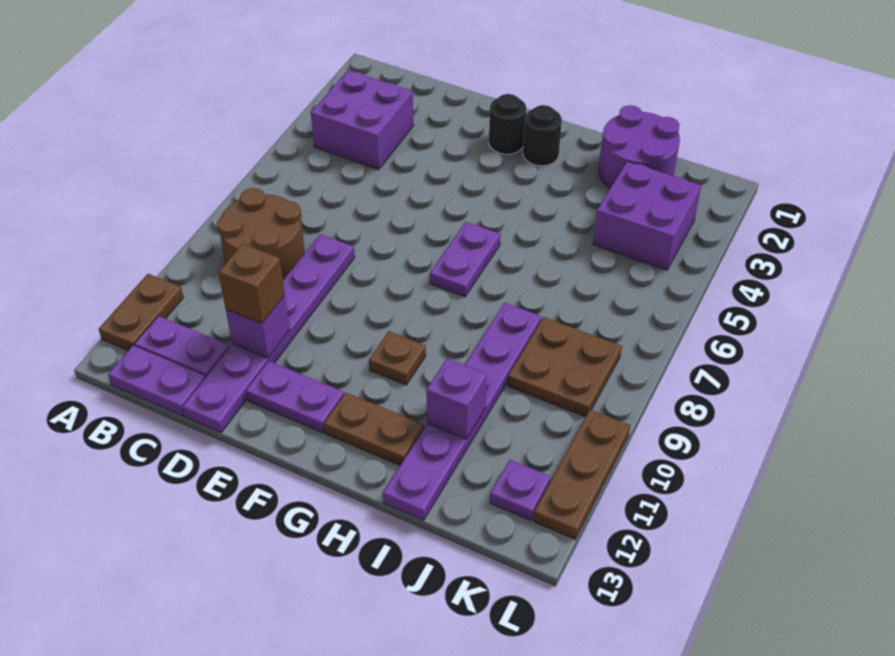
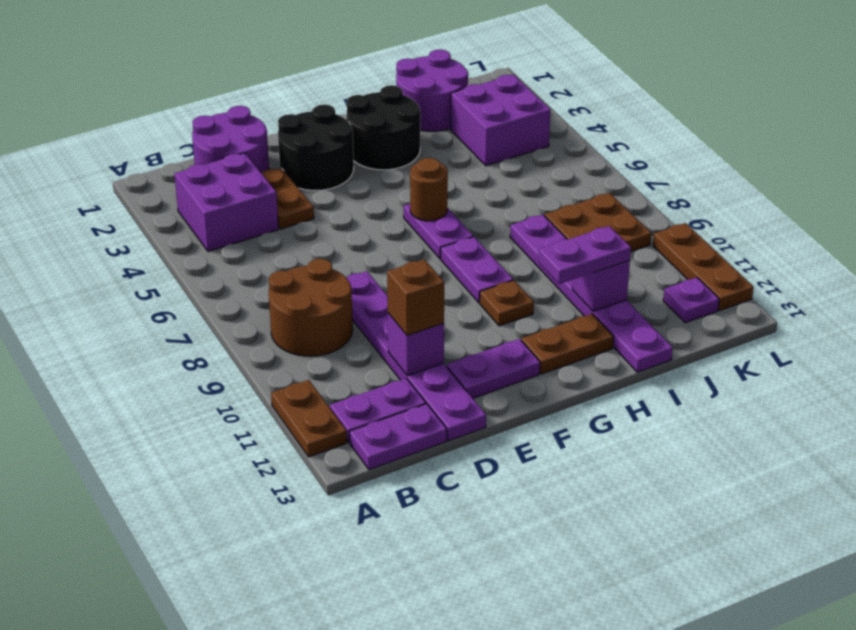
none -> purple 2x2 round brick [192,106,269,173]
none -> brown 1x2 plate [262,168,314,229]
black 1x1 round brick [489,94,526,154] -> black 2x2 round brick [278,104,354,191]
black 1x1 round brick [523,105,562,166] -> black 2x2 round brick [347,85,420,170]
none -> brown 1x1 round brick [410,158,448,221]
none -> purple 1x2 plate [441,237,513,303]
none -> purple 1x2 plate [538,226,631,284]

